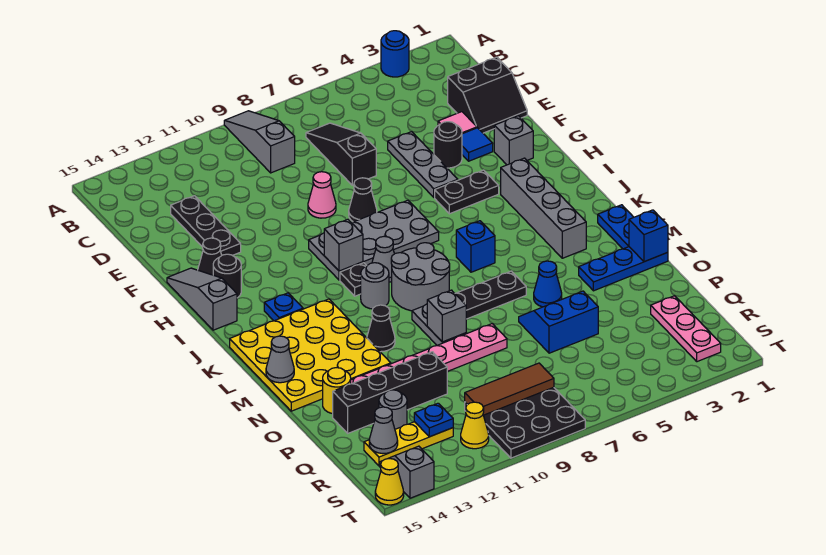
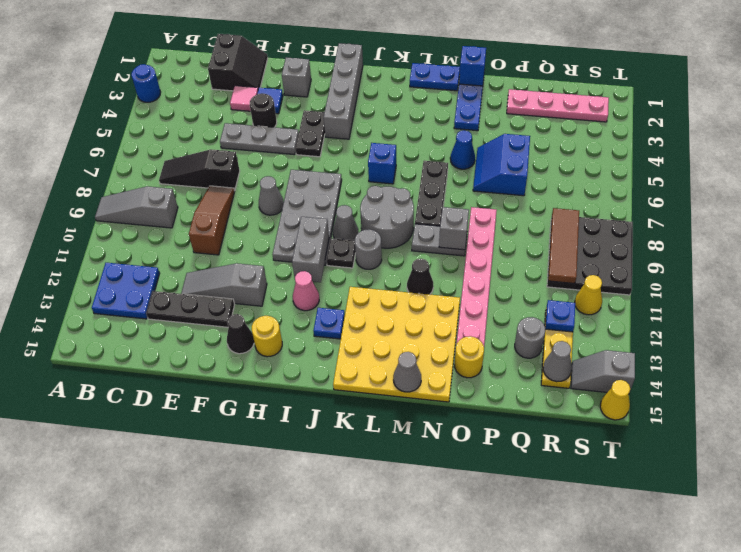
none -> blue 2x2 plate [92,263,160,319]
none -> brown 1x3 slope [189,186,235,255]
pink 1x1 cone [308,172,336,218] -> pink 1x1 cone moved to [293,271,319,311]
black 1x1 cone [349,178,377,222] -> grey 1x1 cone [259,176,284,215]
grey 1x3 slope [167,268,237,330] -> grey 1x3 slope moved to [181,263,267,306]
black 1x1 round brick [213,254,241,298] -> yellow 1x1 round brick [252,316,282,357]
grey 1x4 brick [501,158,586,258] -> grey 1x4 brick turned to [324,43,363,139]
grey 1x1 brick [324,219,363,271] -> grey 1x2 brick [292,217,329,282]
black 1x4 brick [333,352,447,433] -> none
pink 1x3 plate [651,296,721,362] -> pink 1x4 plate [507,89,609,122]

